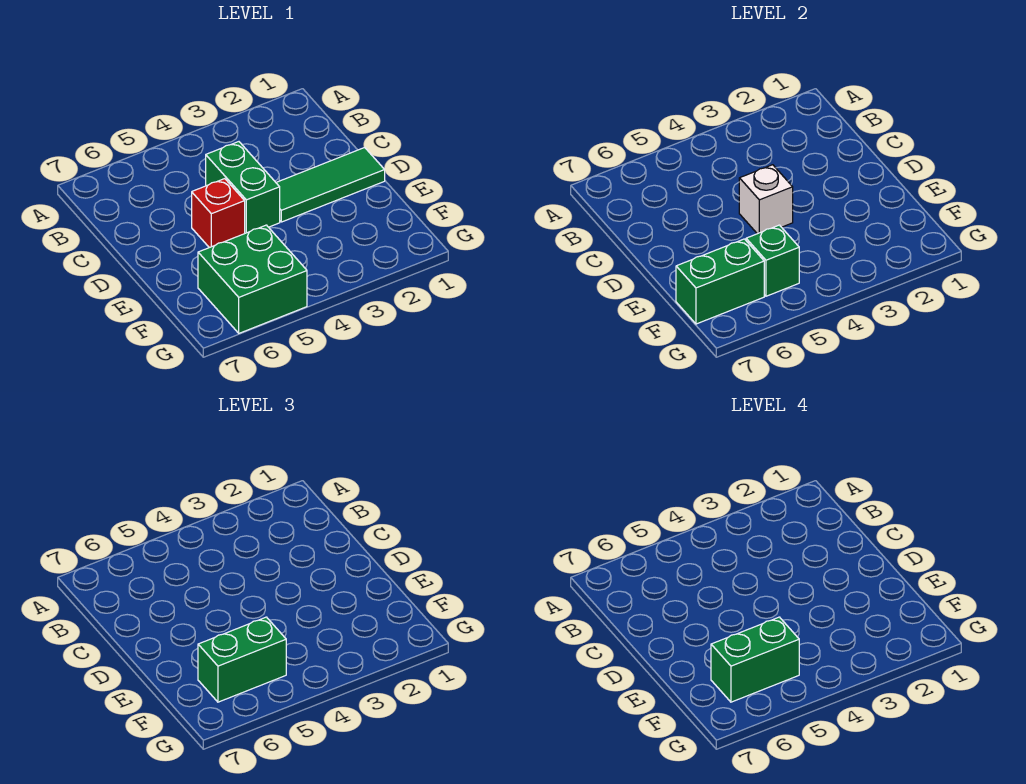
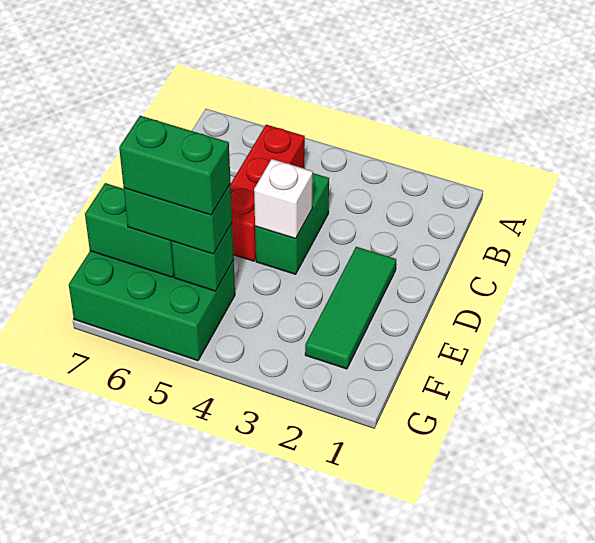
green 1x3 tile [276,148,385,222] -> green 1x3 tile turned to [305,247,396,369]
red 1x1 brick [192,179,245,248] -> red 1x3 brick [231,125,305,261]
green 2x2 brick [198,225,307,333] -> green 2x3 brick [69,251,235,361]

